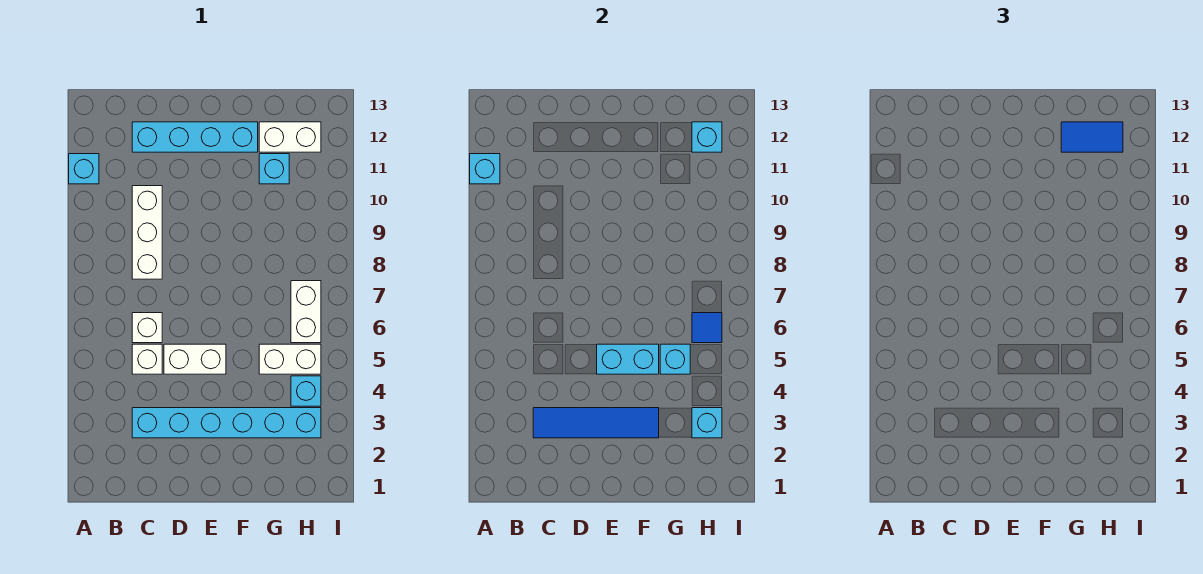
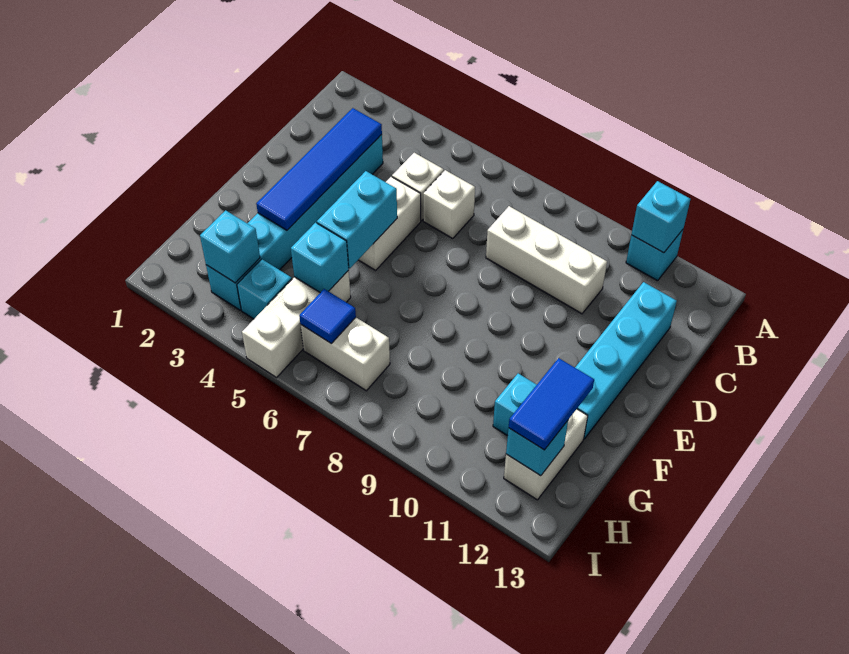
white 1x2 brick [259,344,321,374] -> white 1x3 brick [242,271,351,378]

